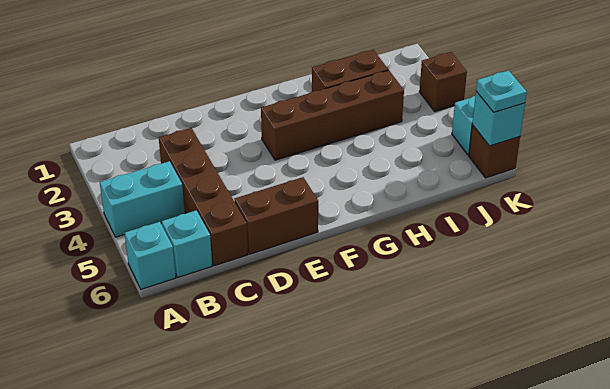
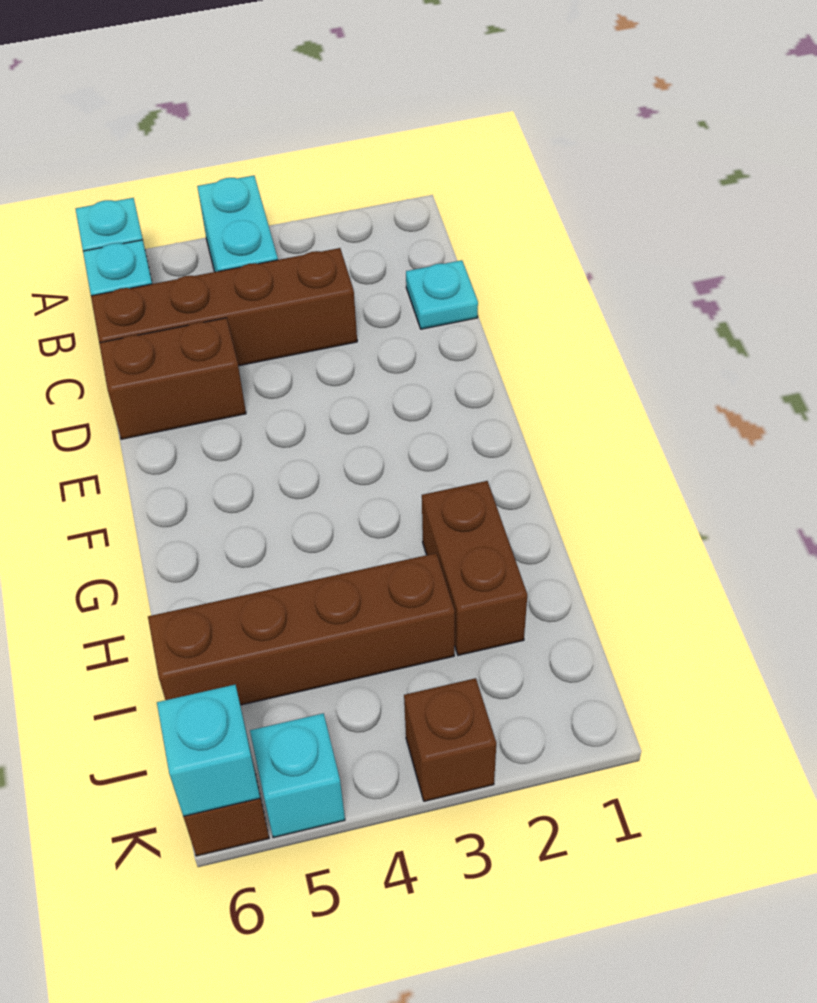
brown 1x2 brick [235,177,318,254] -> brown 1x2 brick turned to [99,318,246,439]
brown 1x4 brick [261,70,404,160] -> brown 1x4 brick turned to [148,553,455,705]
cyan 1x1 plate [476,70,527,112] -> cyan 1x1 plate moved to [406,260,478,329]

